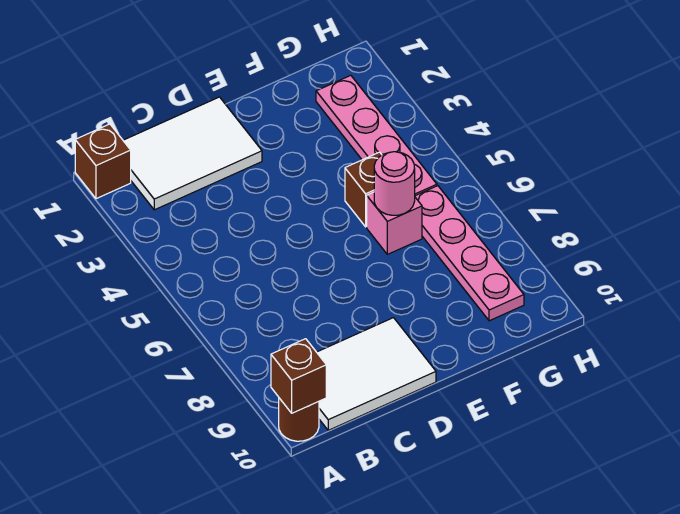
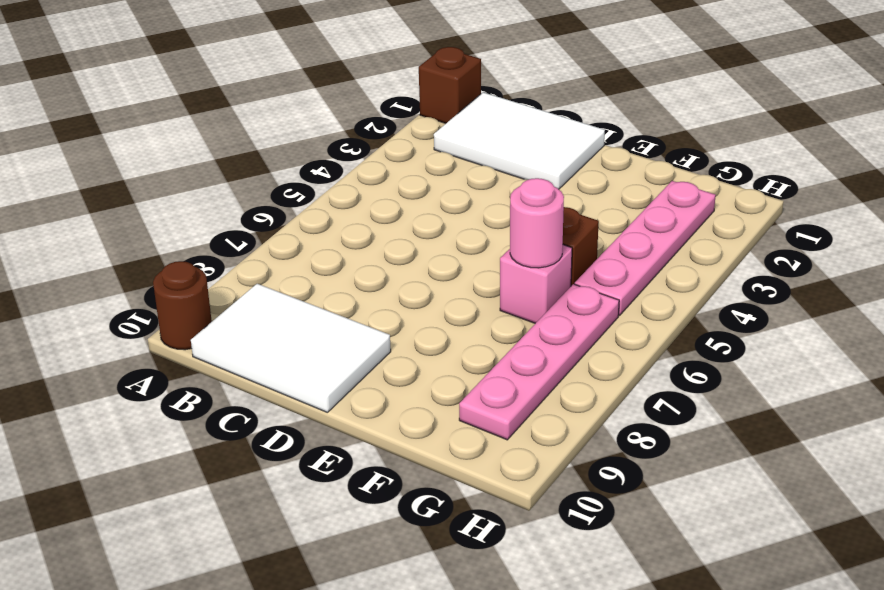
brown 1x1 brick [271,339,326,413] -> none

